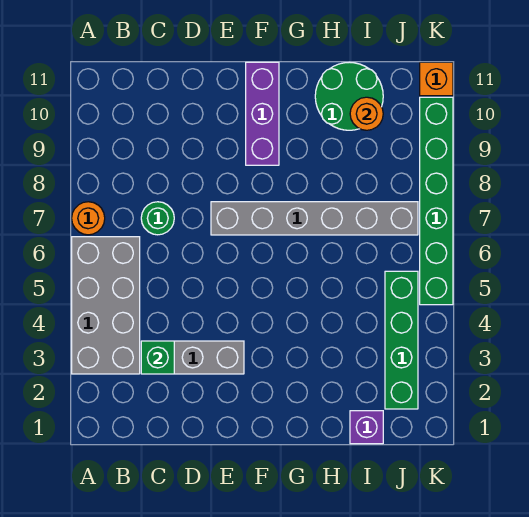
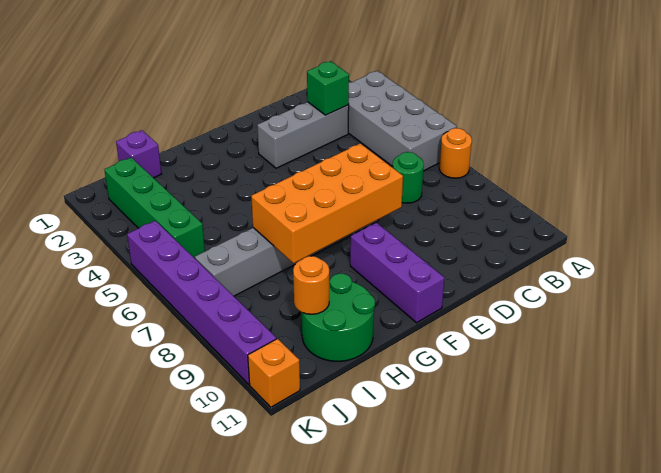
none -> orange 2x4 brick [251,143,403,263]
green 1x6 brick [420,97,453,305] -> purple 1x6 brick [127,221,276,384]

